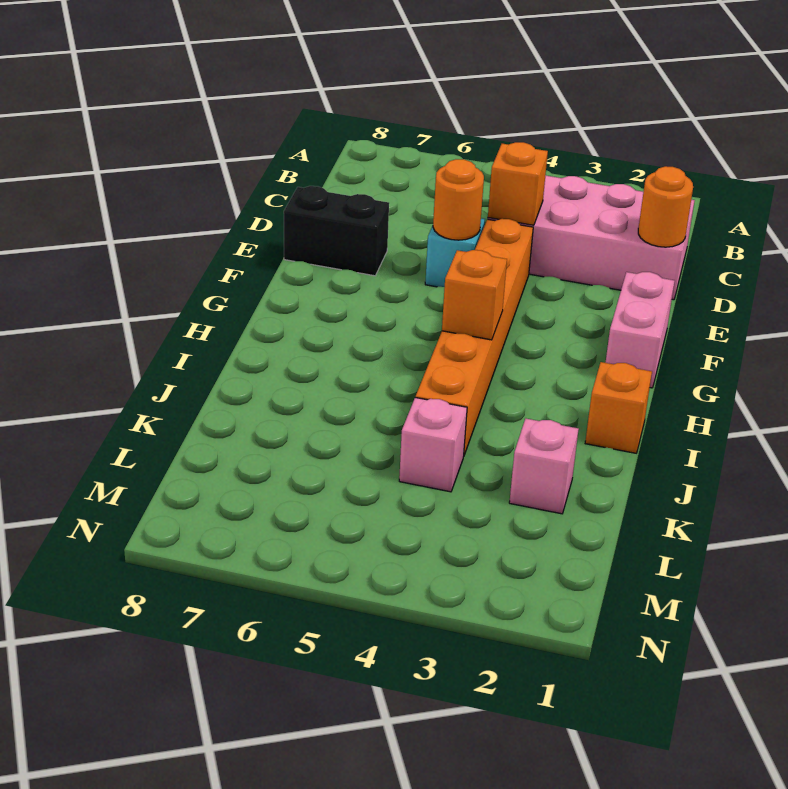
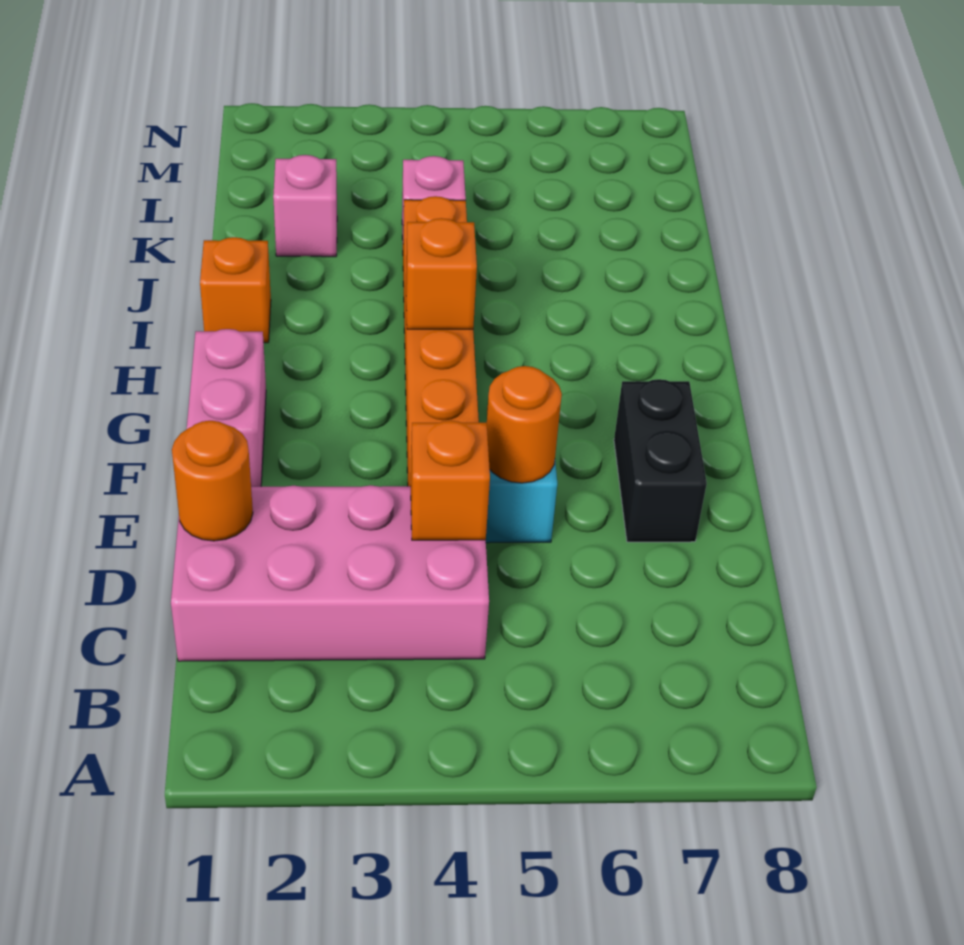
black 1x2 brick [284,186,389,276] -> black 1x2 brick turned to [614,379,707,542]

